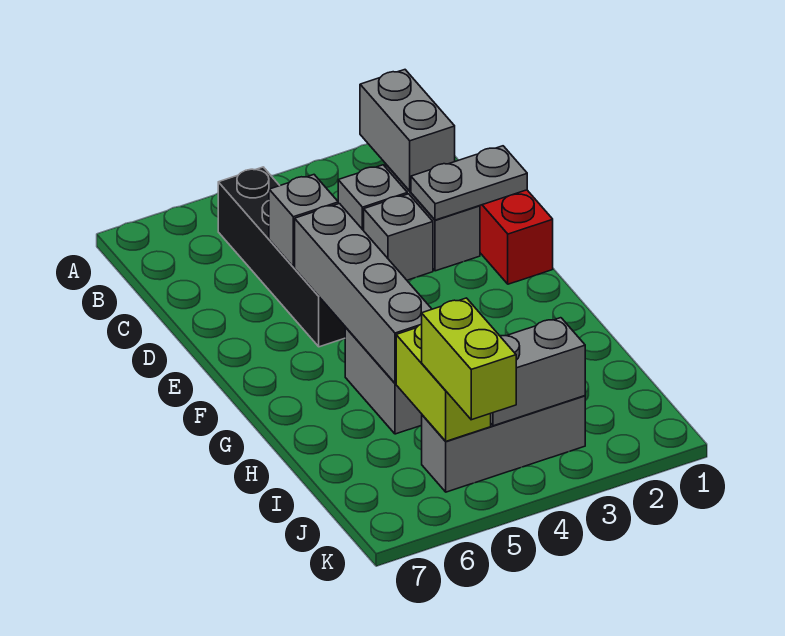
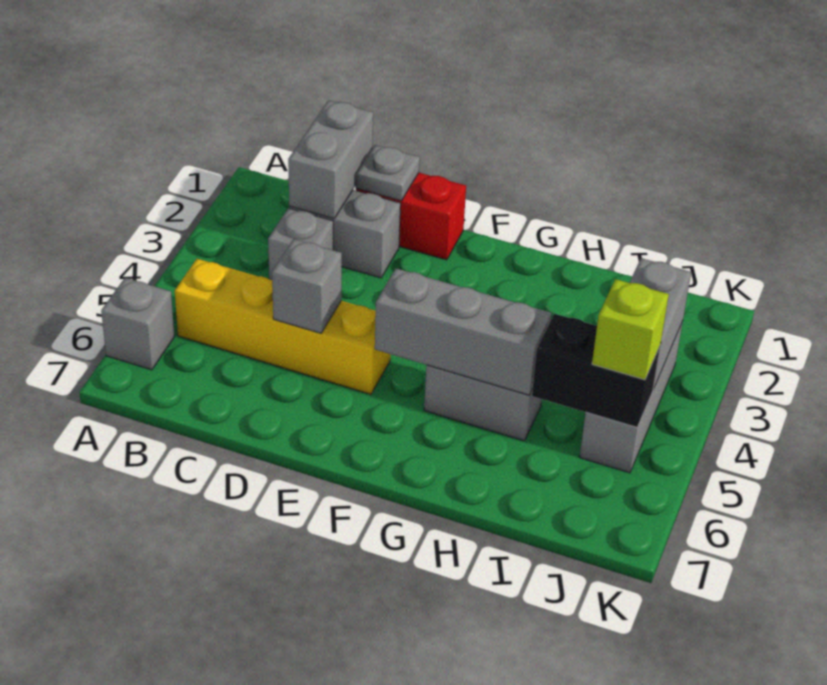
grey 1x2 brick [360,70,455,191] -> grey 1x2 brick turned to [288,100,373,219]
black 1x4 brick [218,167,345,347] -> yellow 1x4 brick [175,259,390,394]
grey 1x2 plate [411,146,527,220] -> grey 1x1 plate [356,145,420,201]
grey 1x1 brick [364,194,433,280] -> grey 1x1 brick moved to [101,278,174,370]
grey 1x4 brick [295,204,432,383] -> grey 1x3 brick [375,268,551,395]
lime 1x2 brick [396,324,491,441] -> black 1x2 brick [532,314,660,427]
lime 1x2 brick [422,298,516,420] -> lime 1x1 brick [592,279,669,380]

